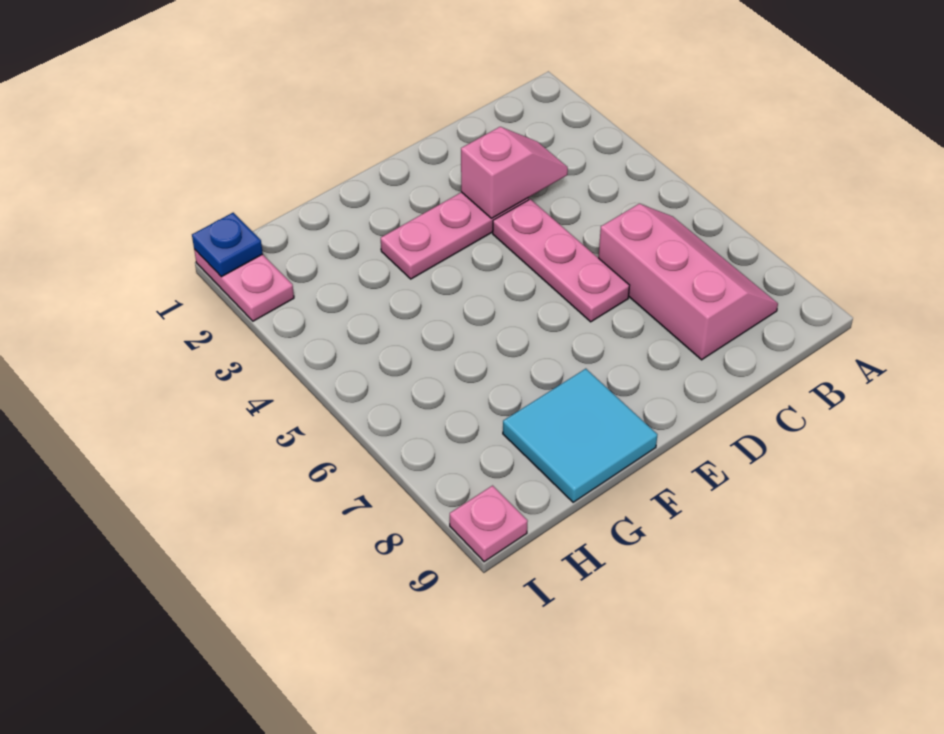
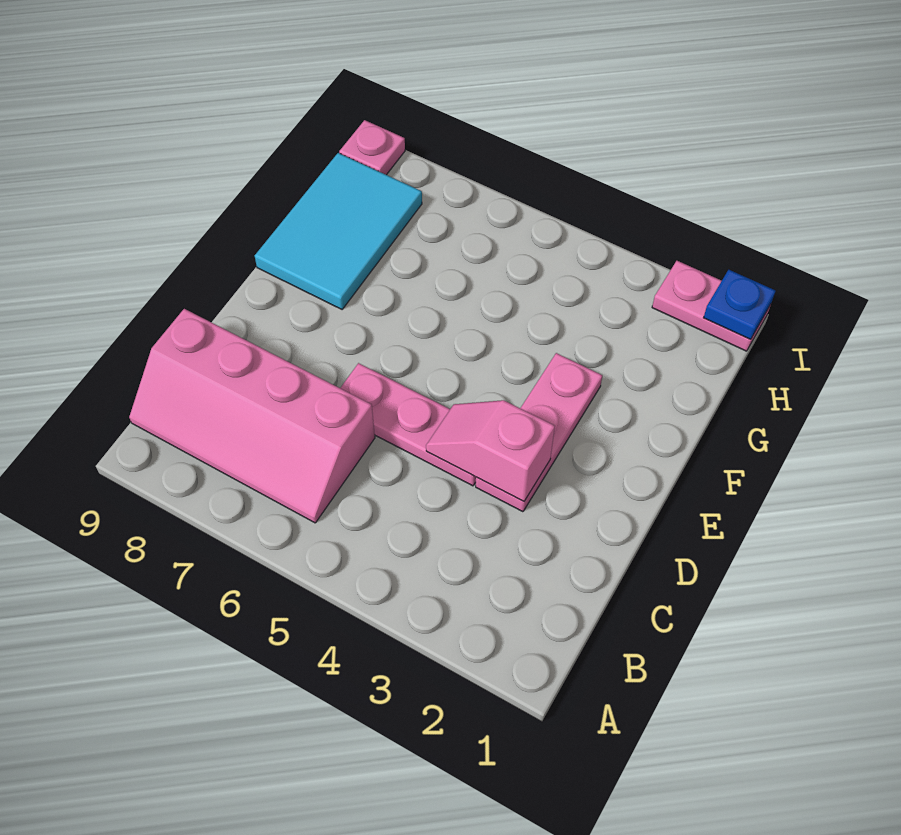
pink 2x3 slope [598,204,778,360] -> pink 2x4 slope [129,309,375,523]
pink 1x2 slope [461,127,568,218] -> pink 1x2 slope turned to [426,400,555,501]
cyan 2x2 tile [503,369,657,502] -> cyan 2x3 tile [255,153,422,309]

